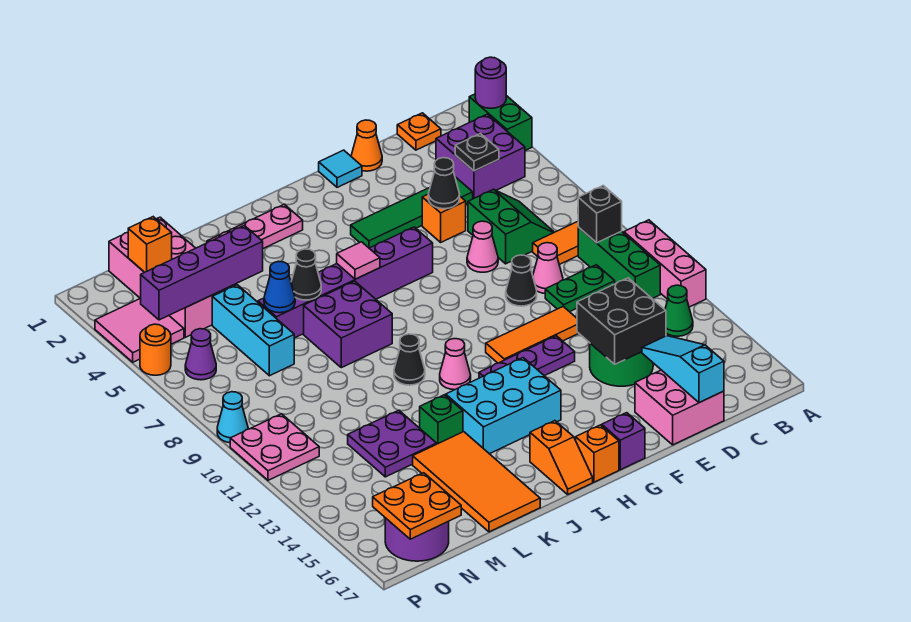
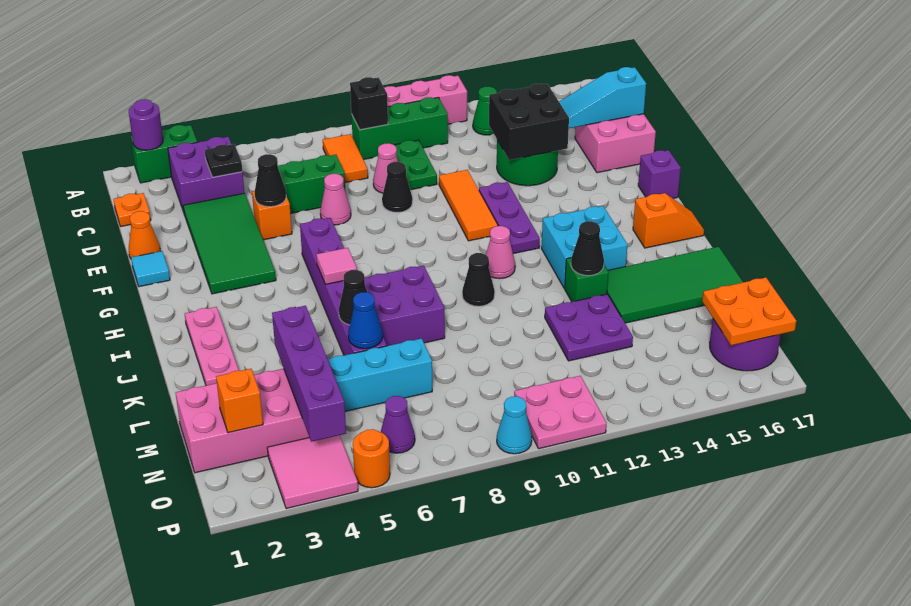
green 1x4 tile [351,177,473,248] -> green 2x4 tile [183,193,276,294]
cyan 2x3 brick [446,358,561,454] -> cyan 2x2 brick [541,206,628,288]
orange 1x1 brick [576,425,619,482] -> none
none -> black 1x1 cone [571,221,604,276]
orange 2x4 tile [413,432,540,532] -> green 2x4 tile [607,247,743,323]

